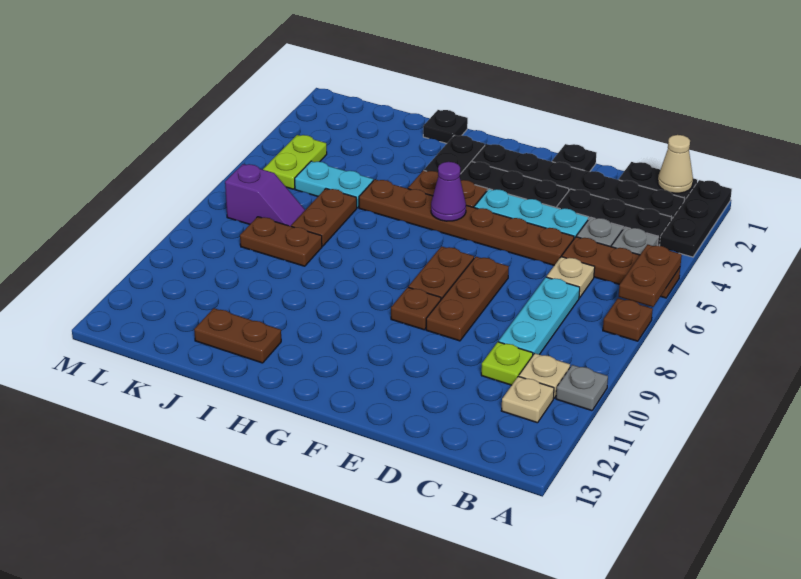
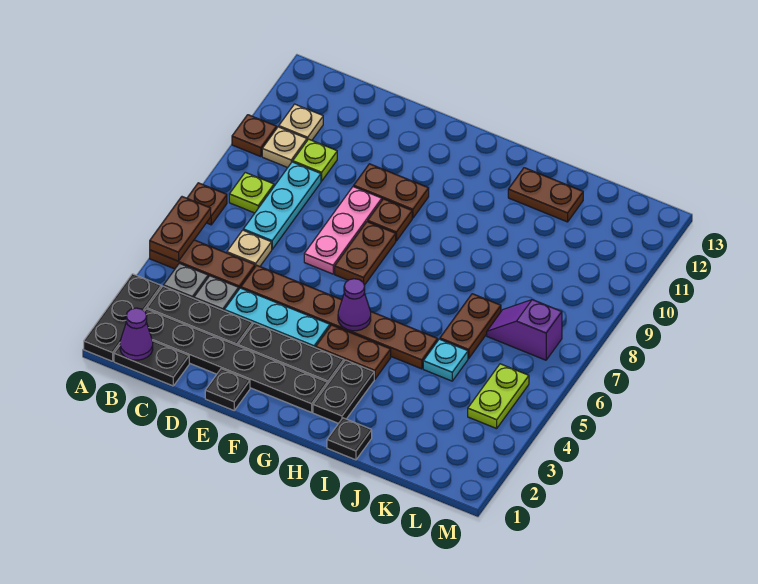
grey 1x1 plate [556,365,608,411] -> brown 1x1 plate [232,115,277,157]
tan 1x1 cone [658,135,693,193] -> purple 1x1 cone [120,308,153,360]
none -> lime 1x1 plate [229,172,274,213]
brown 1x3 plate [426,257,509,341] -> pink 1x3 plate [304,187,382,274]
cyan 1x2 plate [295,161,373,208] -> cyan 1x1 plate [423,339,468,381]
brown 1x2 plate [240,217,322,266] -> brown 1x2 plate moved to [354,164,429,218]

